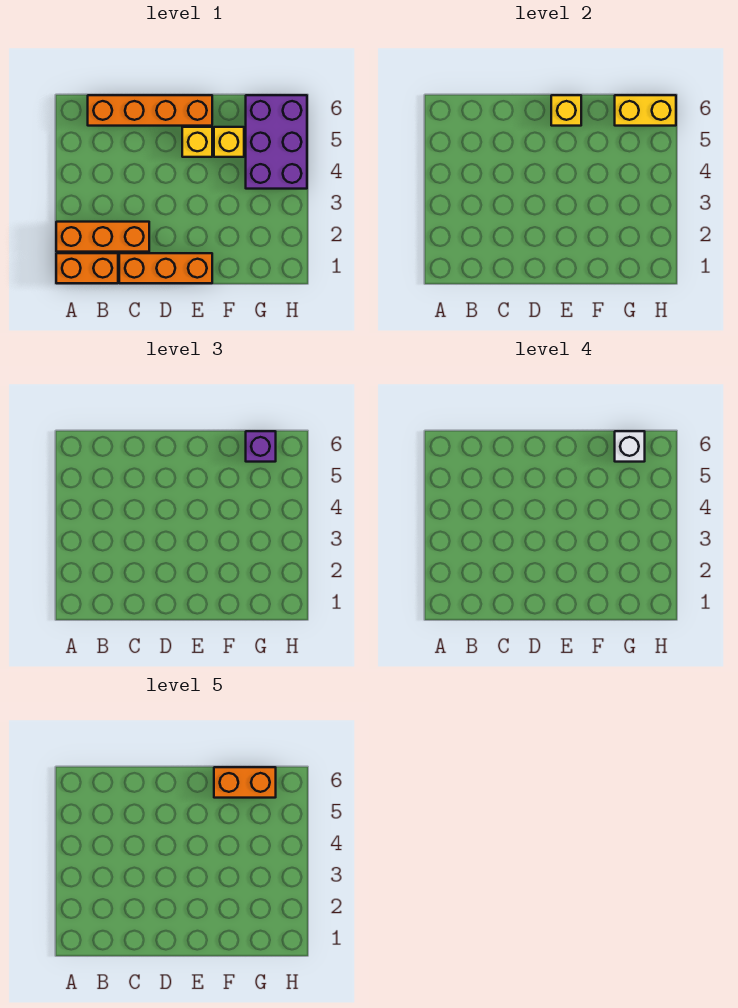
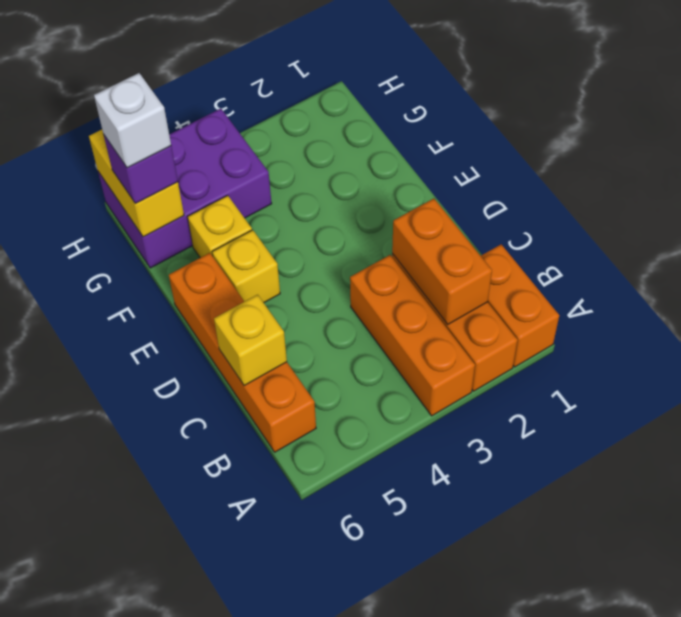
orange 1x3 brick [119,253,212,283] -> orange 1x3 brick moved to [350,255,475,416]
yellow 1x1 brick [551,95,581,126] -> yellow 1x1 brick moved to [214,295,287,386]
orange 1x2 brick [214,767,276,798] -> orange 1x2 brick moved to [392,199,492,324]

